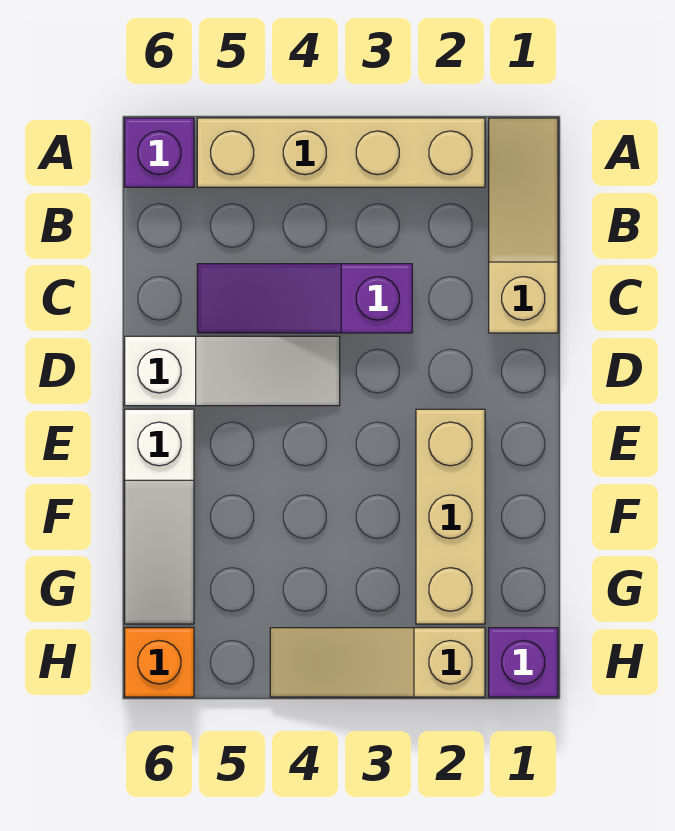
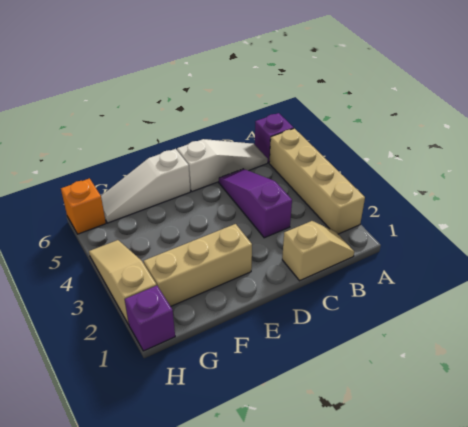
tan 1x3 slope [489,118,558,333] -> tan 1x2 slope [282,221,354,281]
white 1x3 slope [125,336,340,406] -> white 1x3 slope turned to [177,139,268,192]

